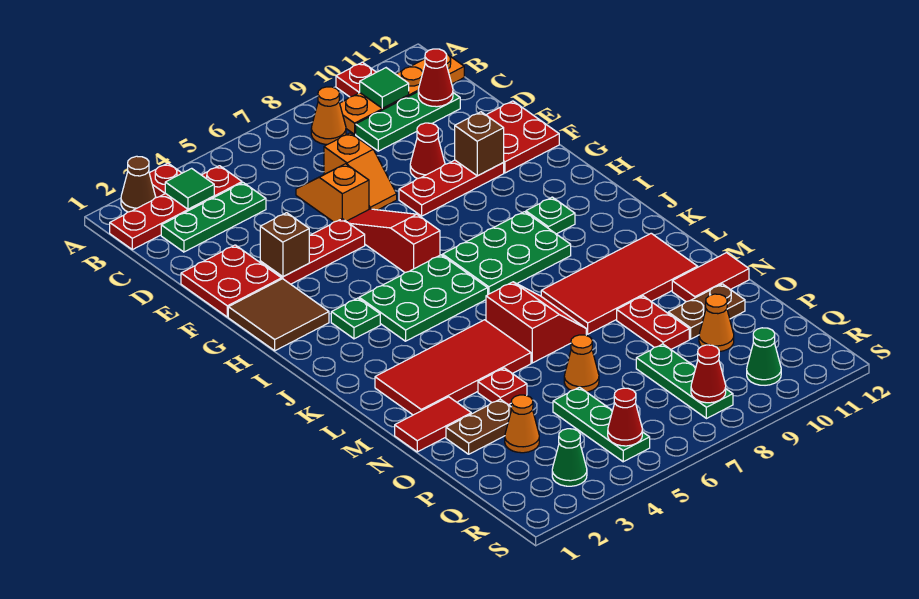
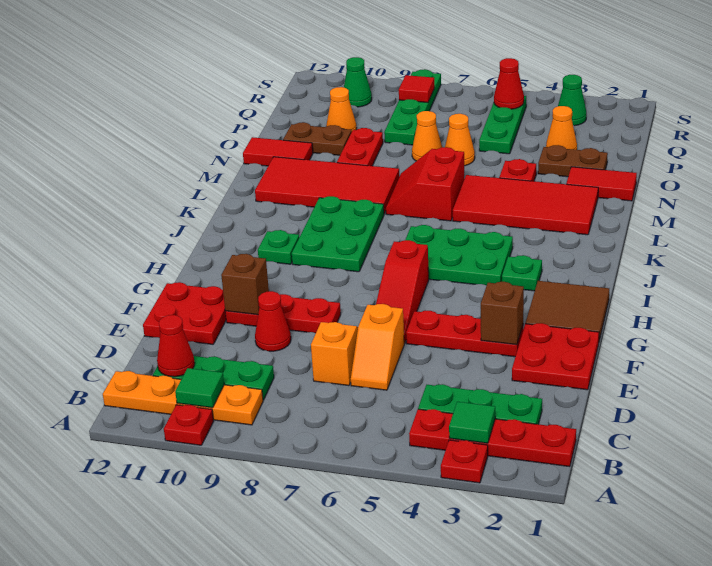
brown 1x1 cone [121,156,156,212] -> none
orange 1x1 cone [311,87,346,144] -> orange 1x1 cone moved to [412,111,442,161]
green 2x3 plate [443,212,571,294] -> green 2x3 plate turned to [292,196,384,272]
green 1x3 plate [636,344,733,419] -> green 1x4 plate [384,69,441,145]
red 1x1 cone [691,345,726,403] -> red 1x1 tile [399,75,434,102]

